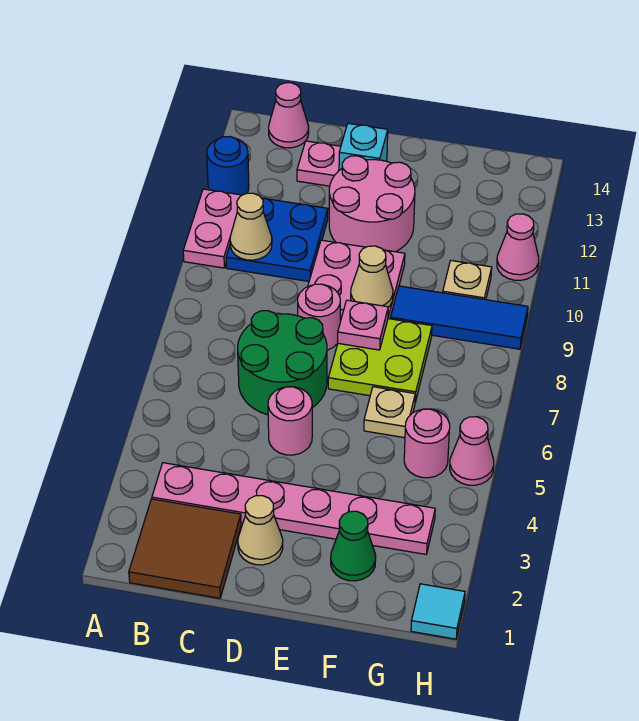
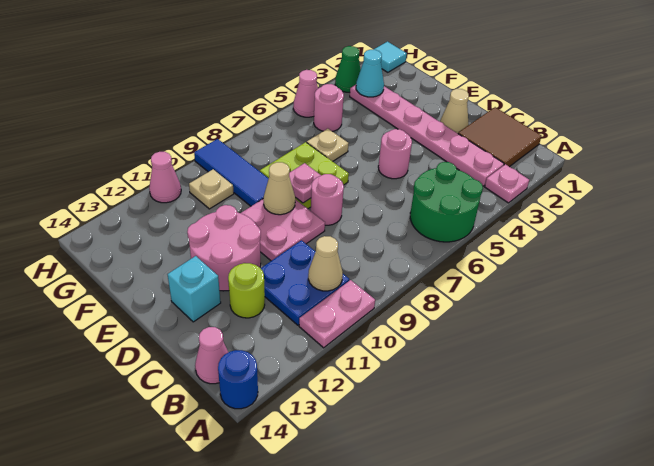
blue 1x1 round brick [207,136,249,195] -> blue 1x1 round brick moved to [218,350,258,409]
green 2x2 round brick [238,311,327,415] -> green 2x2 round brick moved to [410,162,483,242]
none -> lime 1x1 round brick [228,263,265,318]
pink 1x1 plate [297,141,341,186] -> pink 1x1 plate moved to [485,164,529,203]
green 1x1 cone [331,511,376,581] -> green 1x1 cone moved to [335,46,361,92]
none -> cyan 1x1 cone [356,50,384,97]

